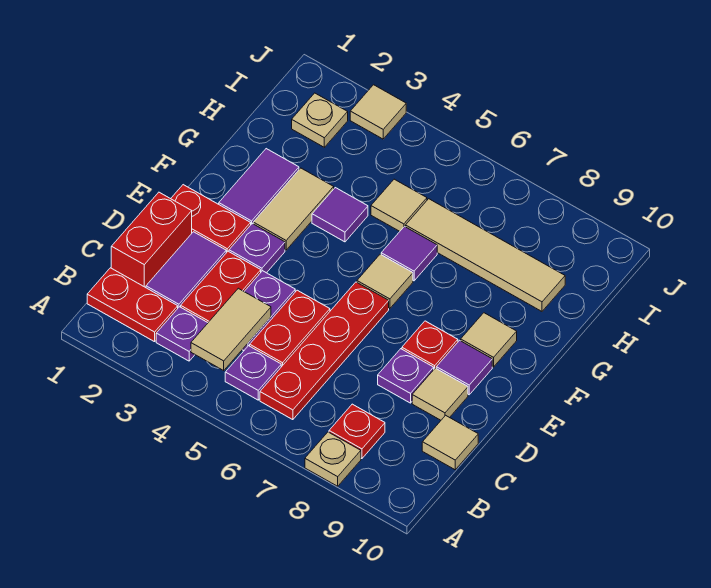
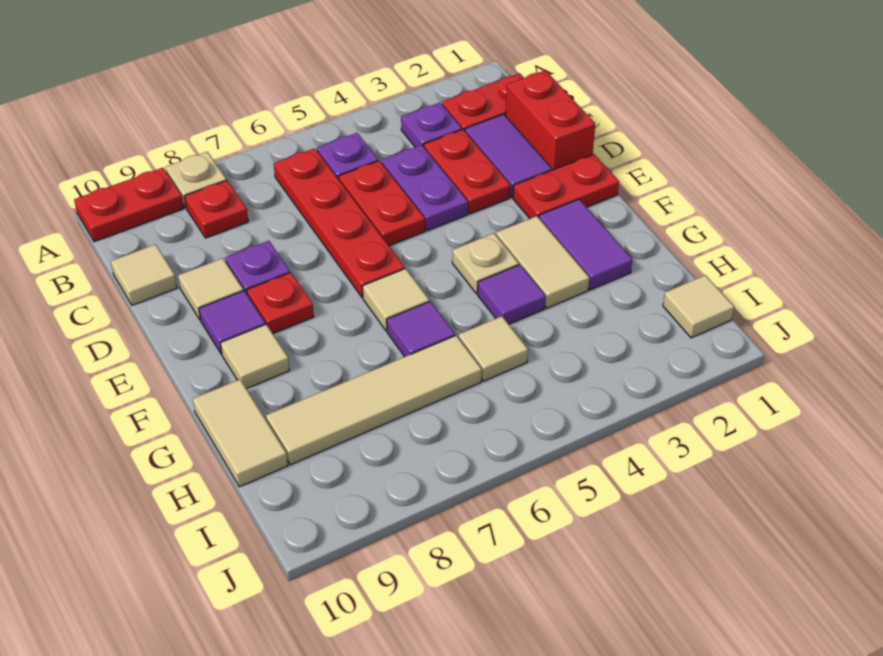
none -> red 1x2 plate [74,168,184,242]
tan 1x2 tile [191,288,271,370] -> tan 1x2 tile moved to [193,379,288,487]
purple 1x1 plate [229,224,285,273] -> none
tan 1x1 plate [292,93,348,147] -> tan 1x1 plate moved to [452,233,519,294]
tan 1x1 tile [350,85,406,139] -> tan 1x1 tile moved to [663,275,734,338]

